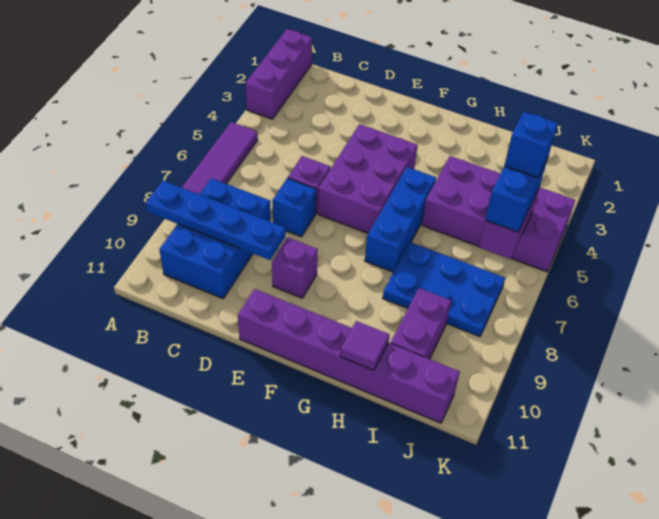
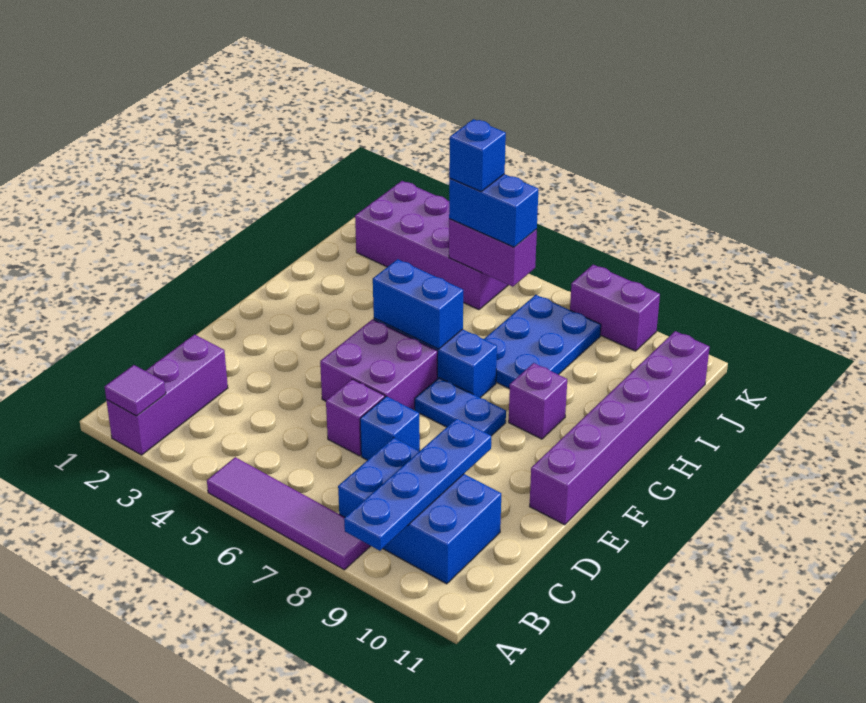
purple 1x3 brick [245,29,312,119] -> purple 1x3 brick turned to [106,335,228,455]
purple 2x3 brick [318,124,418,233] -> purple 2x2 brick [320,319,438,410]
purple 1x1 brick [272,237,318,298] -> purple 1x1 brick moved to [509,363,567,439]
none -> blue 1x2 plate [415,378,506,436]
none -> blue 1x2 brick [373,259,463,349]
purple 2x4 brick [422,156,575,272] -> purple 2x4 brick turned to [355,181,508,310]
purple 1x1 tile [340,321,389,370] -> purple 1x1 tile moved to [105,365,166,416]
purple 1x2 brick [391,288,451,359] -> purple 1x2 brick moved to [570,265,660,351]

